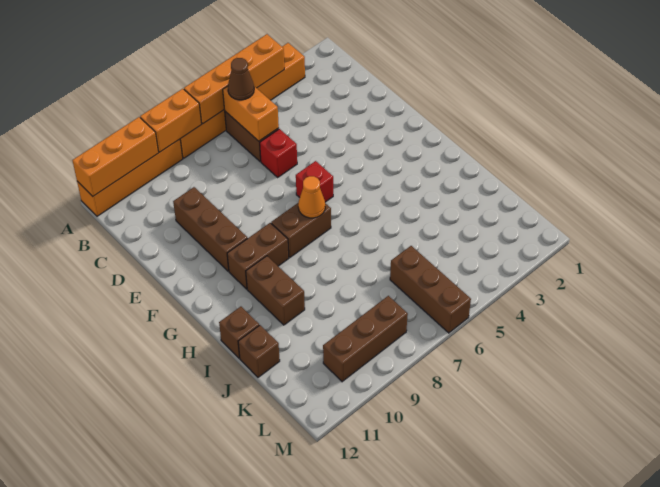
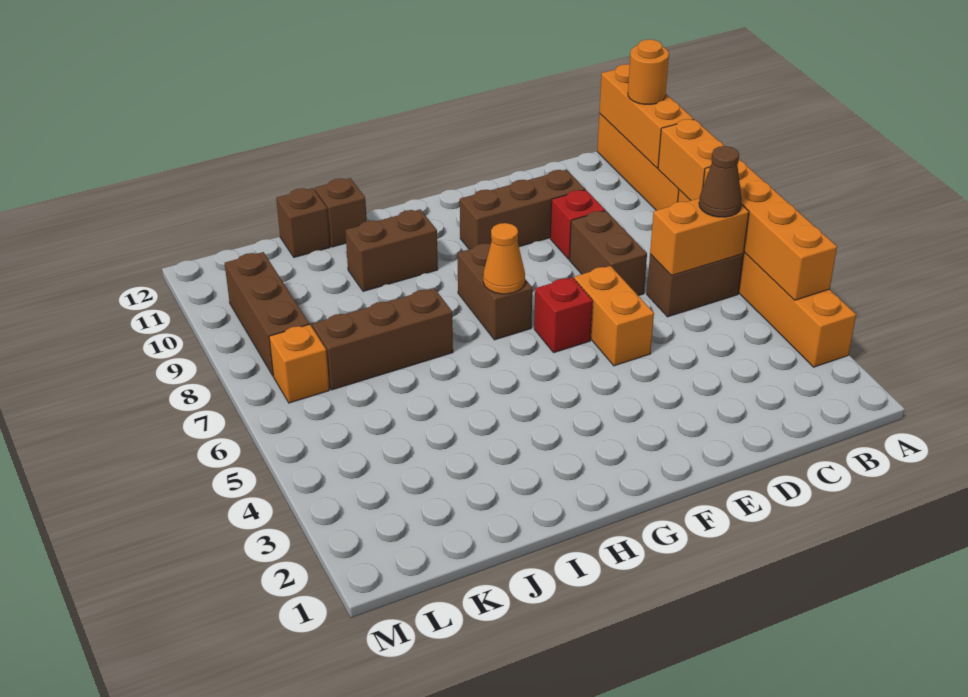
none -> orange 1x1 round brick [628,39,669,104]
red 1x1 brick [260,129,297,177] -> red 1x1 brick moved to [550,190,605,259]
none -> orange 1x2 brick [574,266,654,366]
brown 1x2 brick [227,223,289,289] -> brown 1x2 brick moved to [569,211,647,296]
brown 1x3 brick [390,246,471,333] -> brown 1x3 brick moved to [312,288,453,390]
none -> orange 1x1 brick [269,324,329,403]

